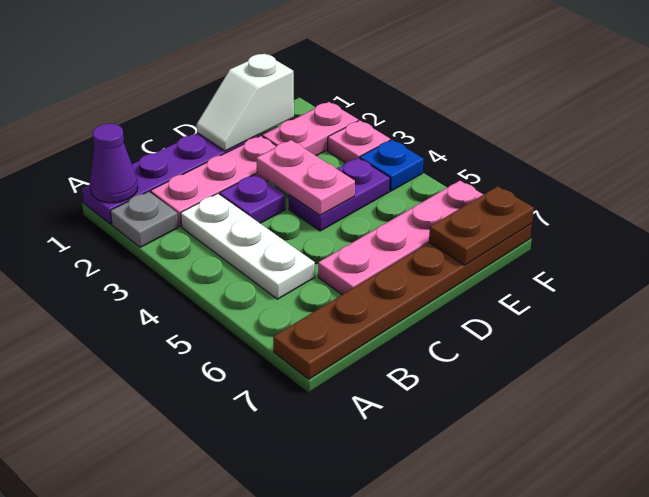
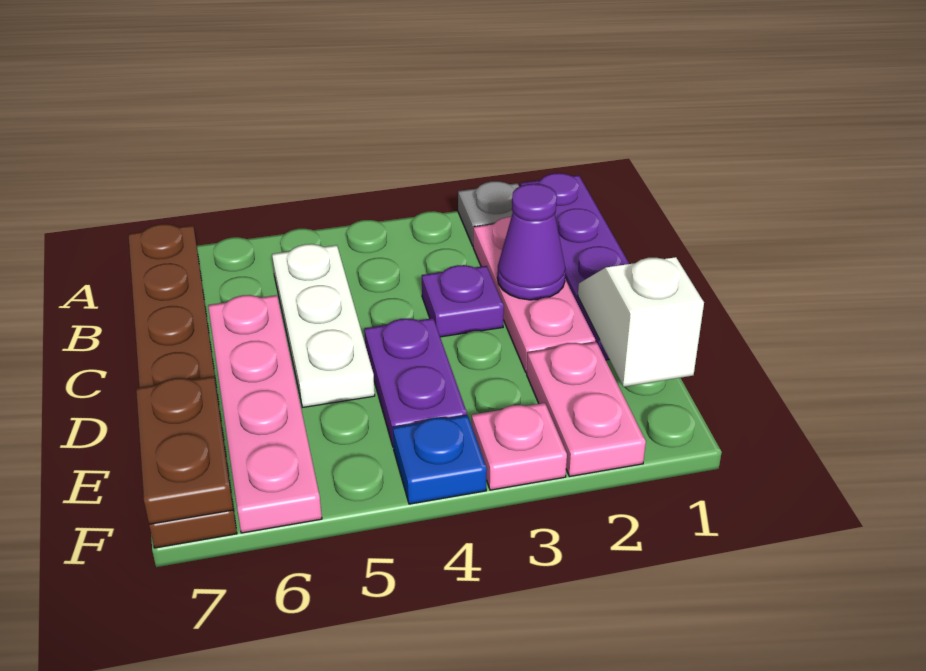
purple 1x1 cone [90,124,138,203] -> purple 1x1 cone moved to [497,184,566,300]
white 1x3 plate [181,194,315,299] -> white 1x3 plate turned to [272,244,375,407]
pink 1x2 plate [256,140,355,215] -> none

